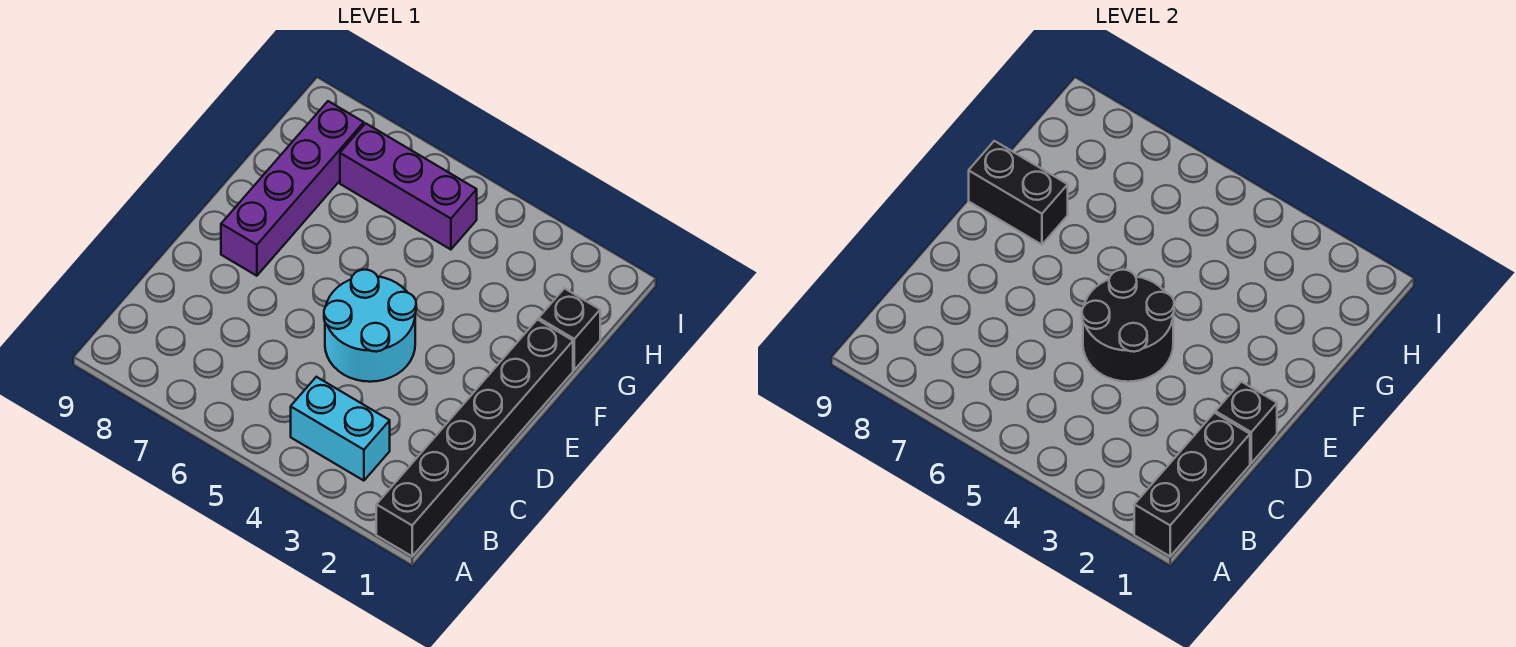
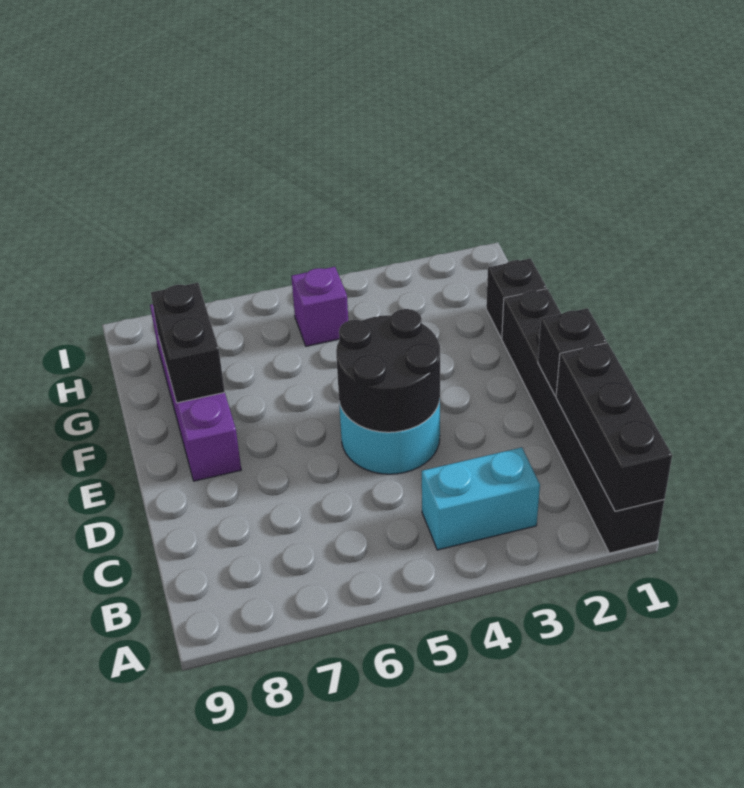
black 1x2 brick [969,141,1068,245] -> black 1x2 brick turned to [151,283,225,403]
purple 1x3 brick [340,123,477,249] -> purple 1x1 brick [291,267,348,346]

